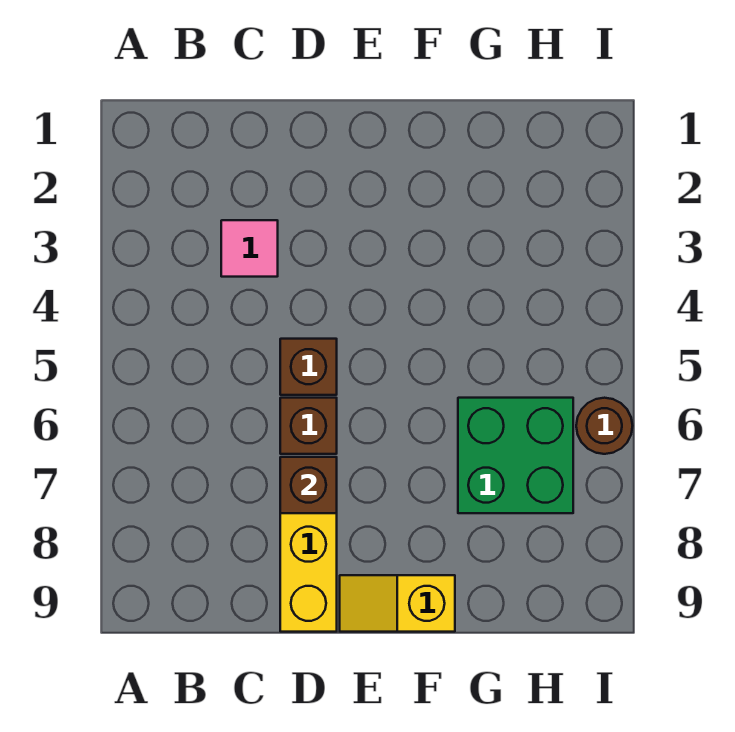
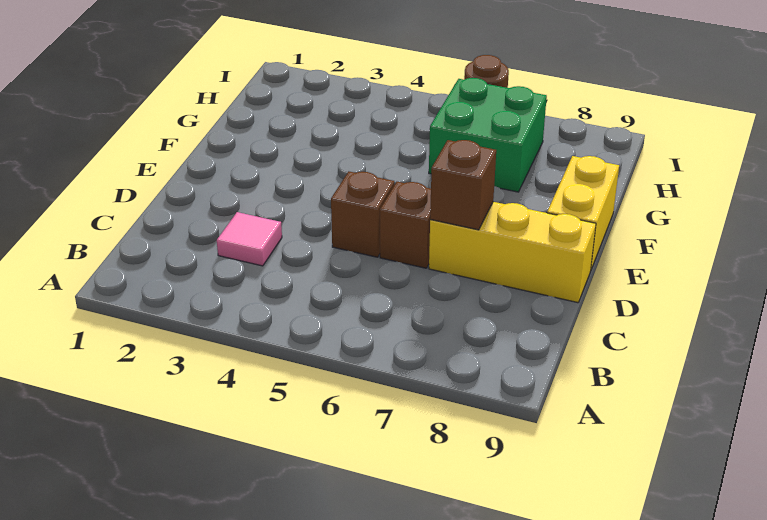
yellow 1x2 slope [340,575,455,632] -> yellow 1x2 brick [547,156,619,269]

